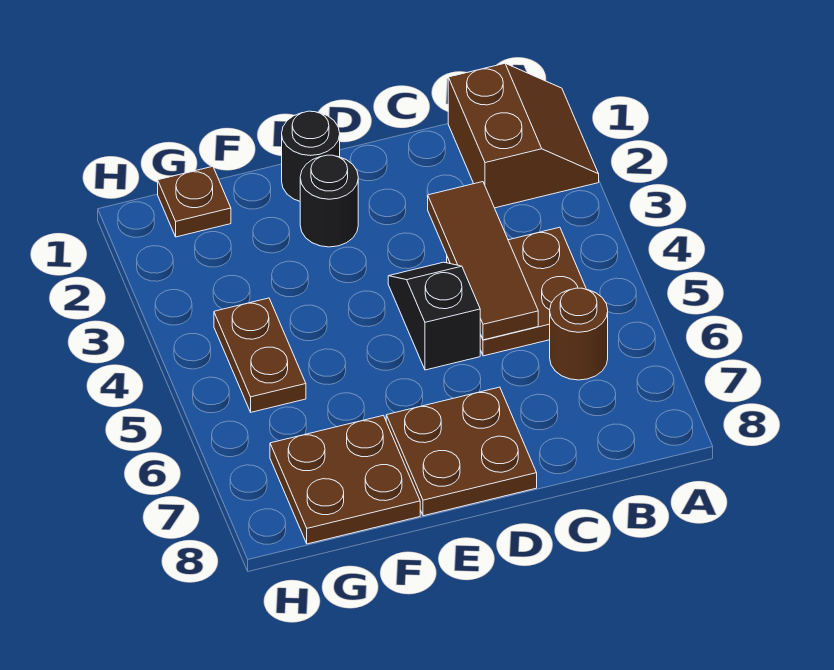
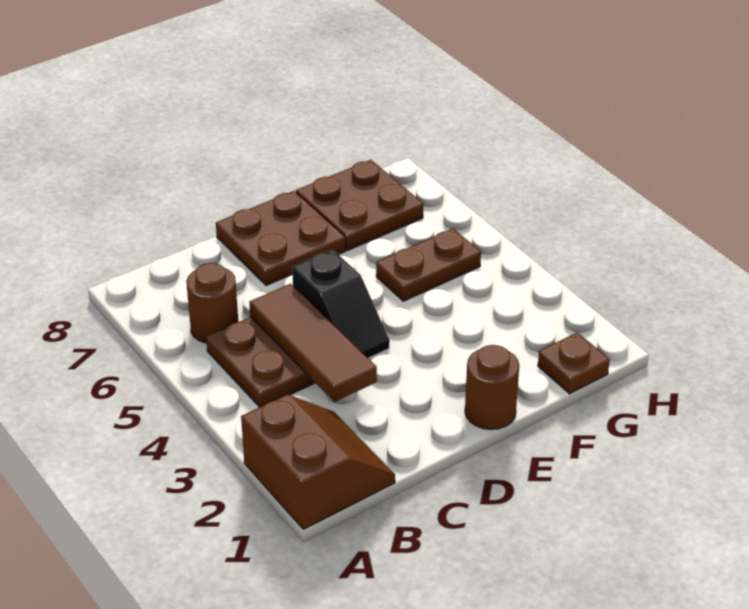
brown 2x2 slope [448,63,599,208] -> brown 2x2 slope turned to [241,394,395,529]
black 1x1 round brick [282,111,340,201] -> brown 1x1 round brick [465,345,519,429]
black 1x1 round brick [300,155,358,247] -> none
brown 1x2 plate [214,298,306,412] -> brown 1x2 plate turned to [376,229,481,301]

